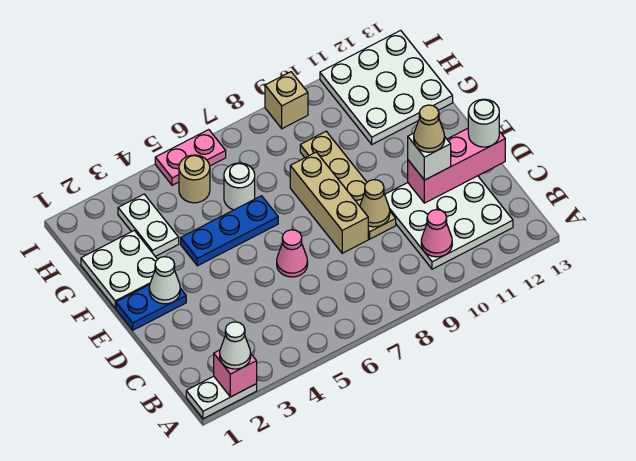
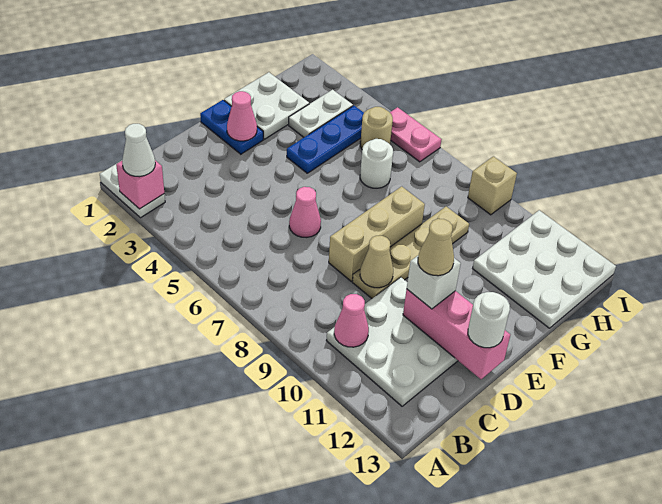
white 1x1 cone [149,257,180,304] -> pink 1x1 cone [227,91,257,141]
blue 1x3 plate [181,196,278,266] -> blue 1x3 plate turned to [287,106,364,173]

